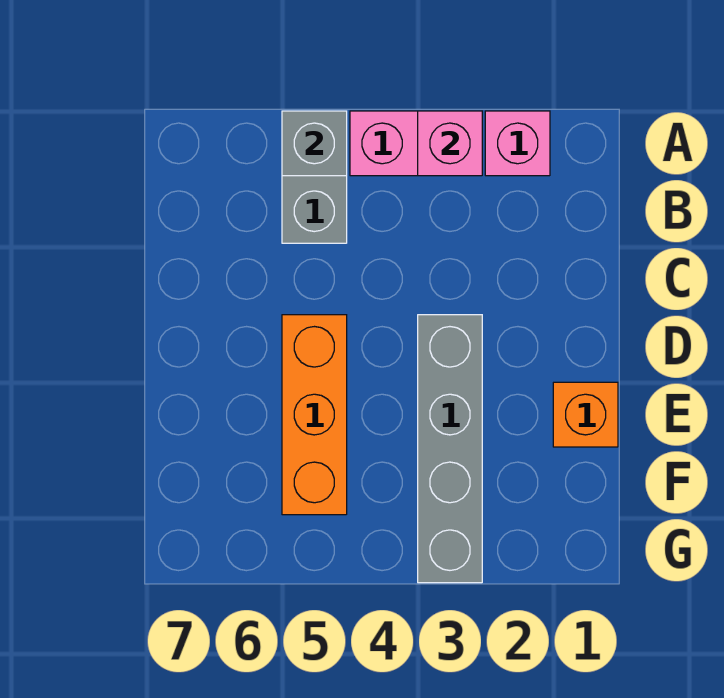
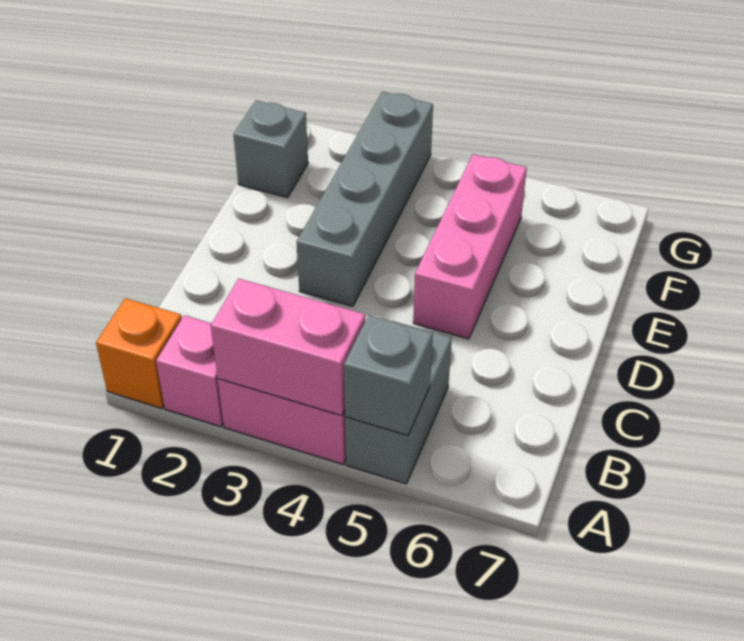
pink 1x1 brick [418,111,482,176] -> pink 1x2 brick [211,279,365,416]
orange 1x3 brick [282,315,347,515] -> pink 1x3 brick [413,154,527,339]
orange 1x1 brick [553,382,618,447] -> orange 1x1 brick moved to [96,298,182,408]
none -> grey 1x1 brick [234,100,308,197]

